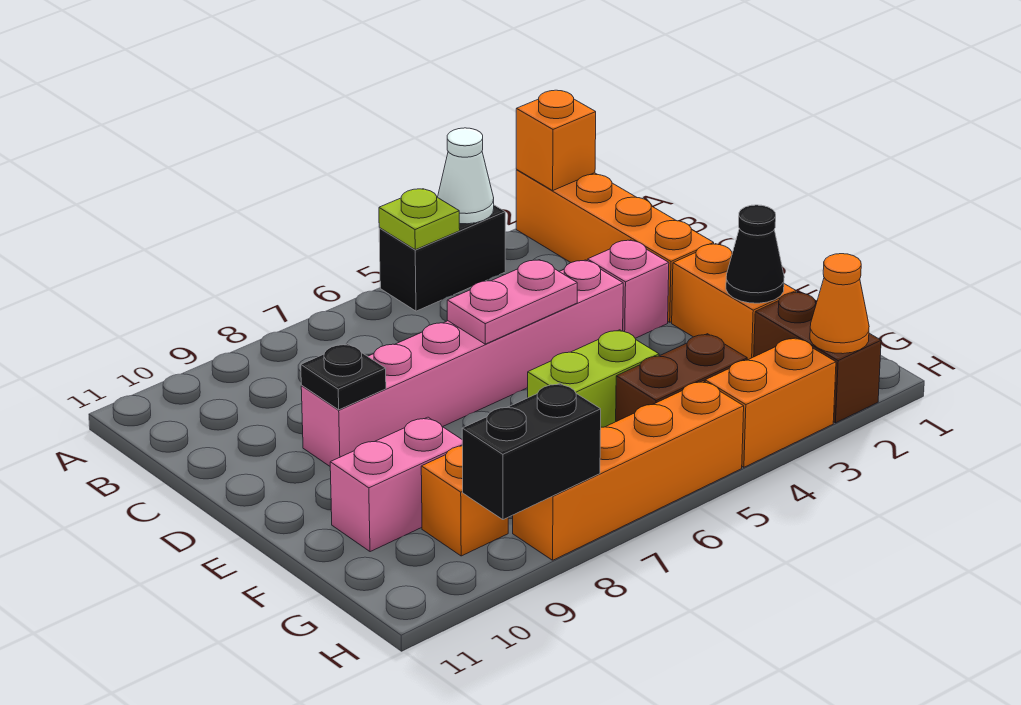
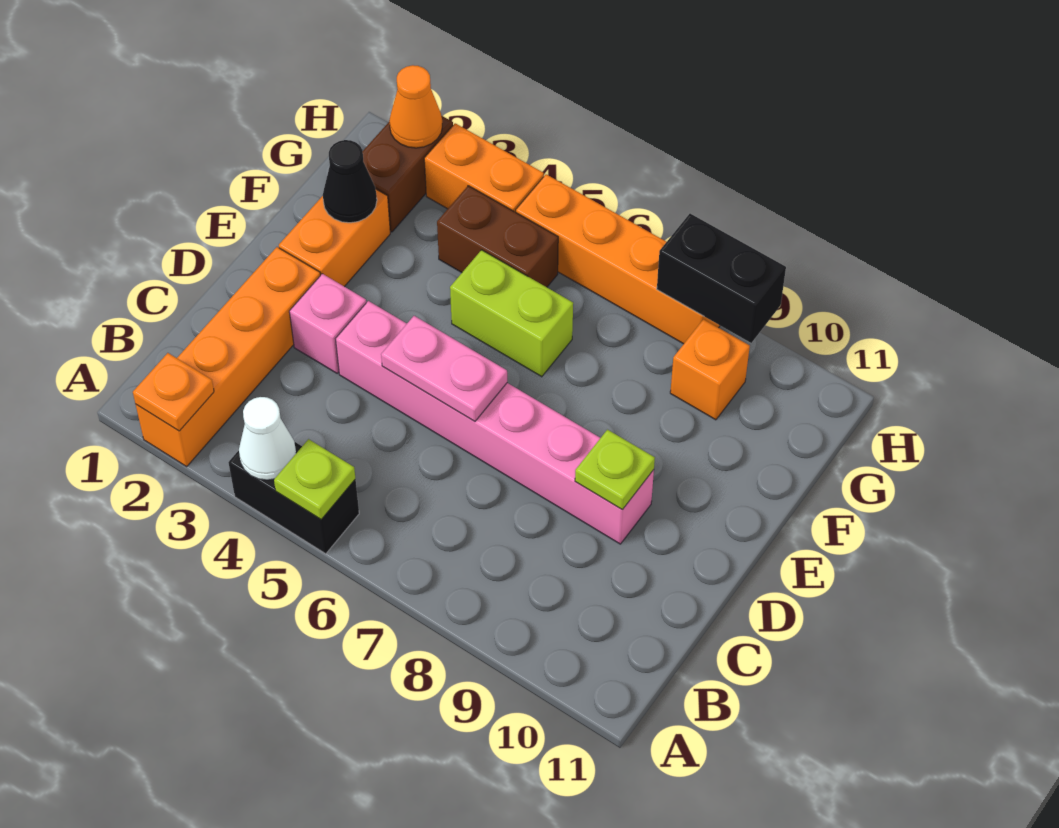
orange 1x1 brick [516,90,596,190] -> orange 1x1 plate [133,353,214,431]
black 1x1 plate [301,344,386,410] -> lime 1x1 plate [575,430,655,510]
pink 1x2 brick [330,417,462,552] -> none

